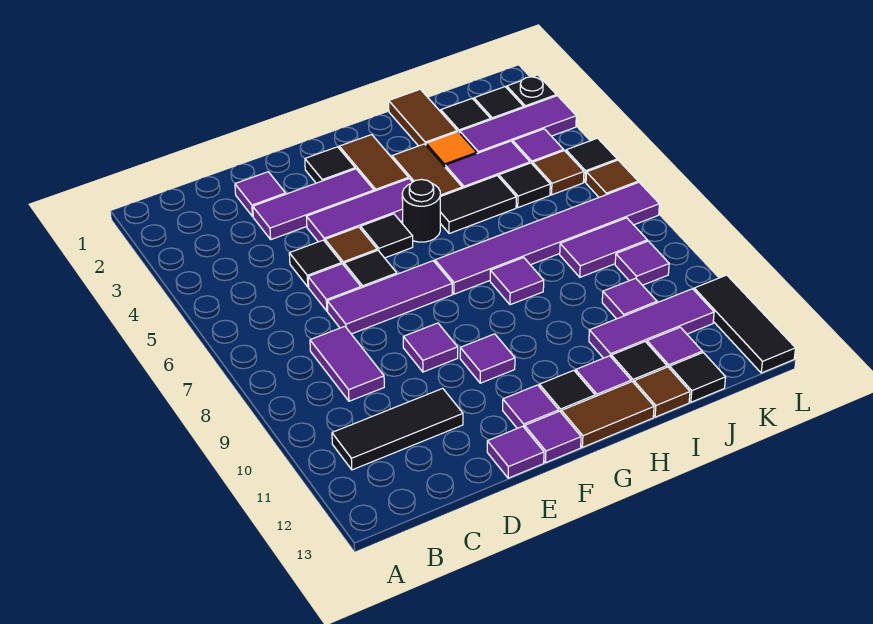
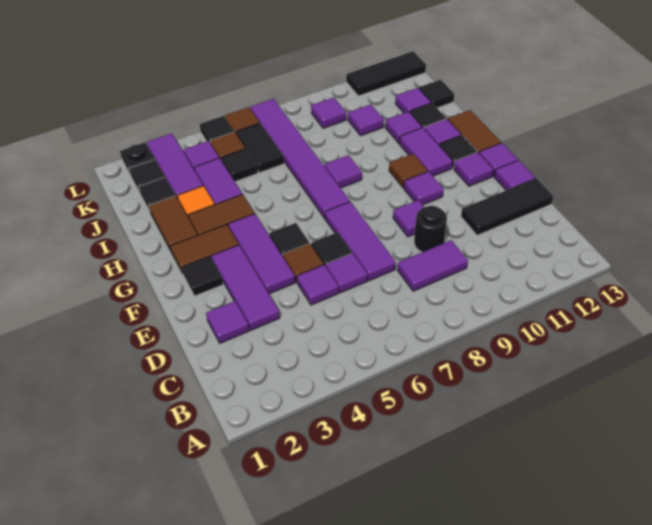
black 1x3 tile [332,388,463,470] -> black 1x3 tile turned to [461,178,554,235]
black 1x1 tile [289,240,342,287] -> purple 1x1 tile [297,265,339,305]
black 1x1 round brick [402,179,440,242] -> black 1x1 round brick moved to [414,206,447,252]
black 1x2 tile [440,176,516,234] -> black 1x2 tile moved to [236,123,284,173]
brown 1x2 tile [389,89,457,146] -> brown 1x2 tile turned to [149,196,198,251]
purple 1x3 tile [589,289,714,358] -> purple 1x1 tile [385,112,422,143]
brown 1x1 tile [634,367,690,417] -> brown 1x1 tile moved to [389,154,428,188]
purple 1x2 tile [560,218,647,277] -> purple 1x2 tile moved to [399,128,453,176]

